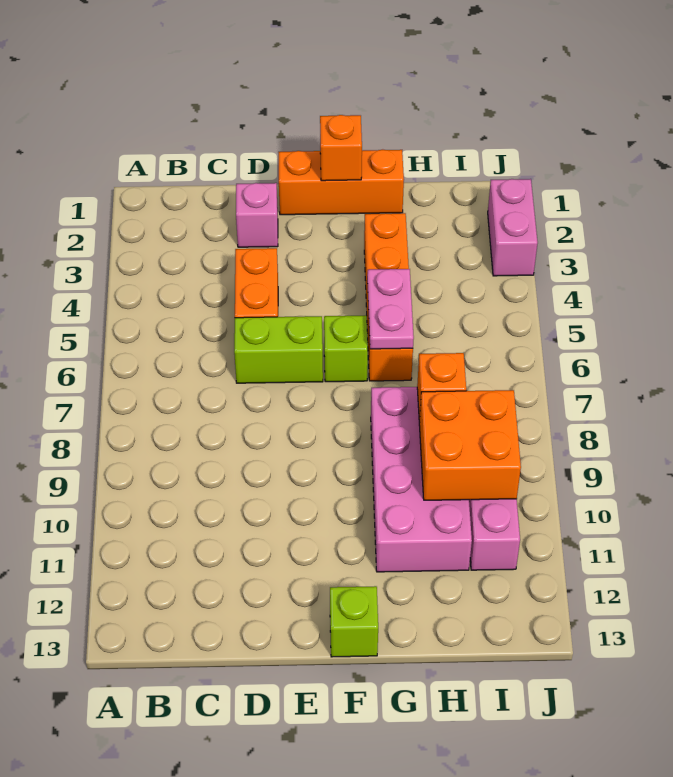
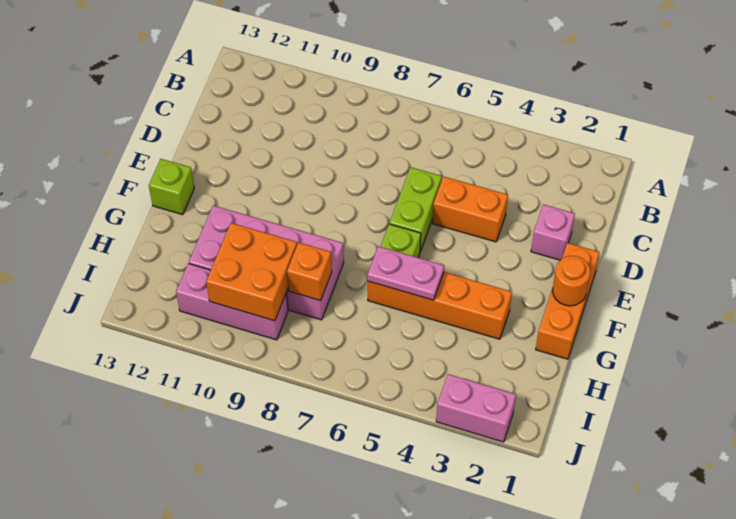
orange 1x1 brick [320,115,362,181] -> orange 1x1 round brick [552,256,590,306]

